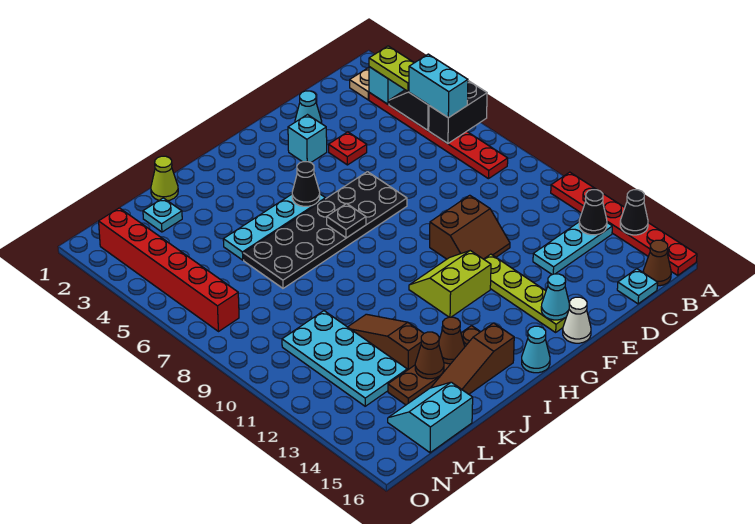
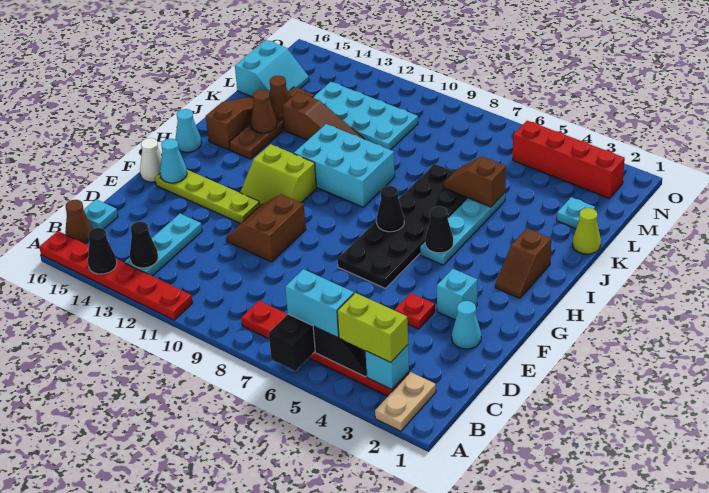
lime 1x2 plate [369,46,414,91] -> lime 1x2 brick [337,293,408,362]
lime 2x2 slope [409,251,491,317] -> lime 2x2 slope turned to [240,144,317,206]
none -> brown 1x2 slope [495,228,551,298]
black 1x1 plate [327,203,366,238] -> black 1x1 cone [377,186,404,232]
none -> cyan 2x3 brick [294,124,395,207]
none -> brown 1x2 slope [443,157,506,207]
red 1x6 brick [99,208,239,332] -> red 1x4 brick [513,121,625,198]

